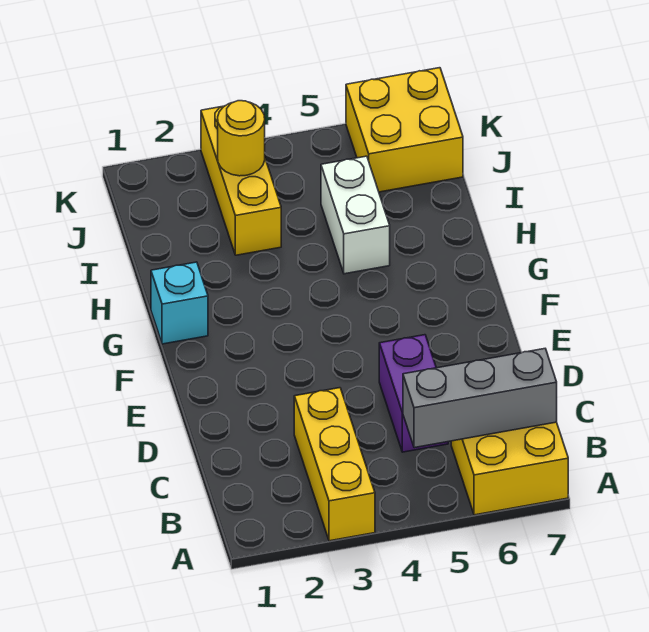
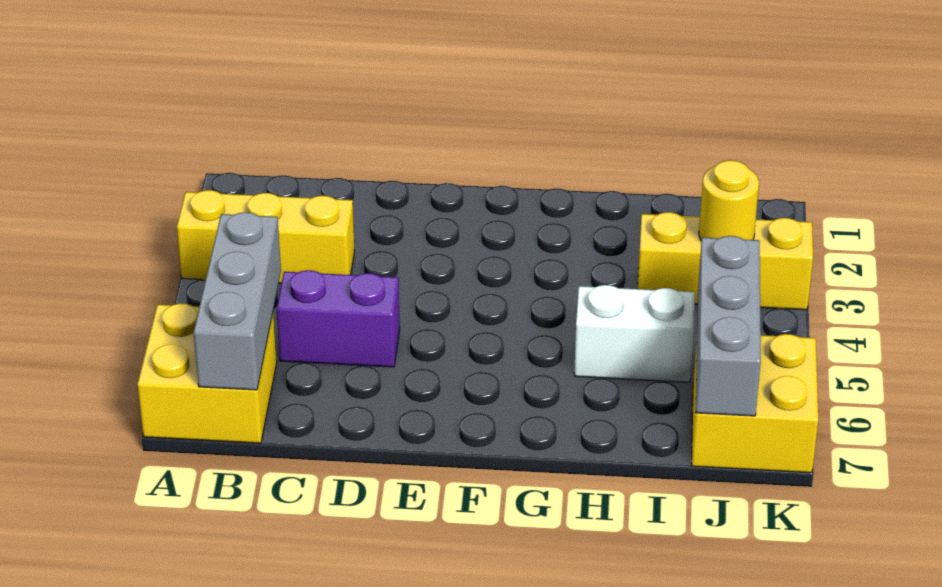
cyan 1x1 brick [151,262,208,344] -> none
none -> grey 1x3 brick [696,236,761,416]

